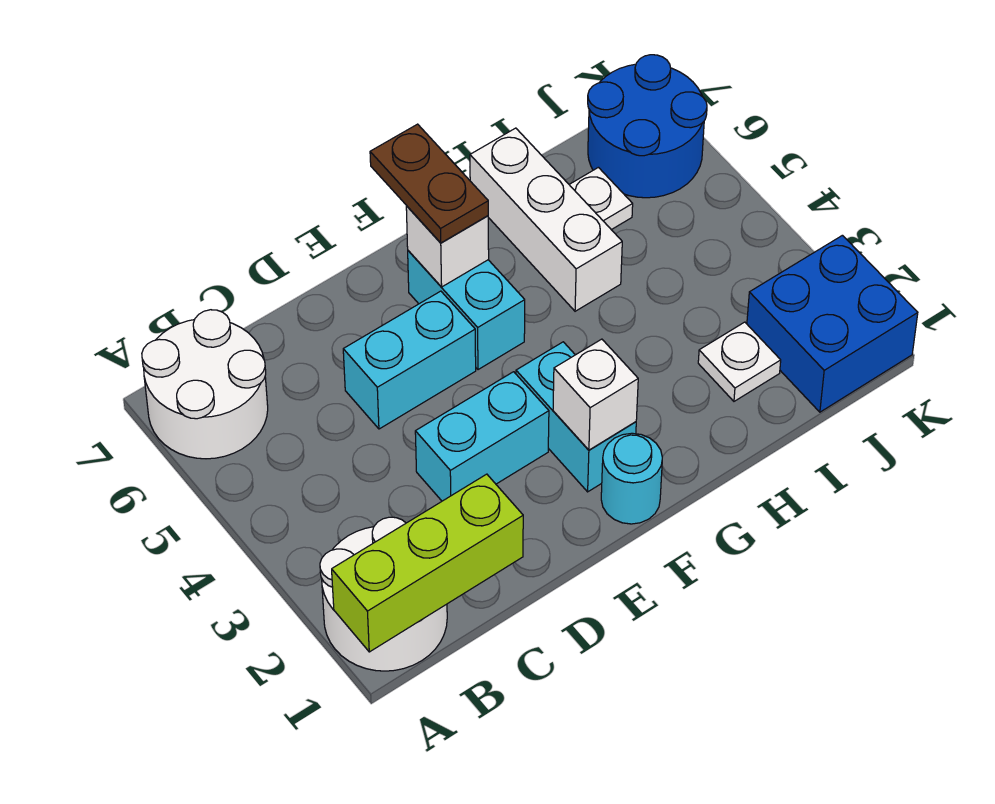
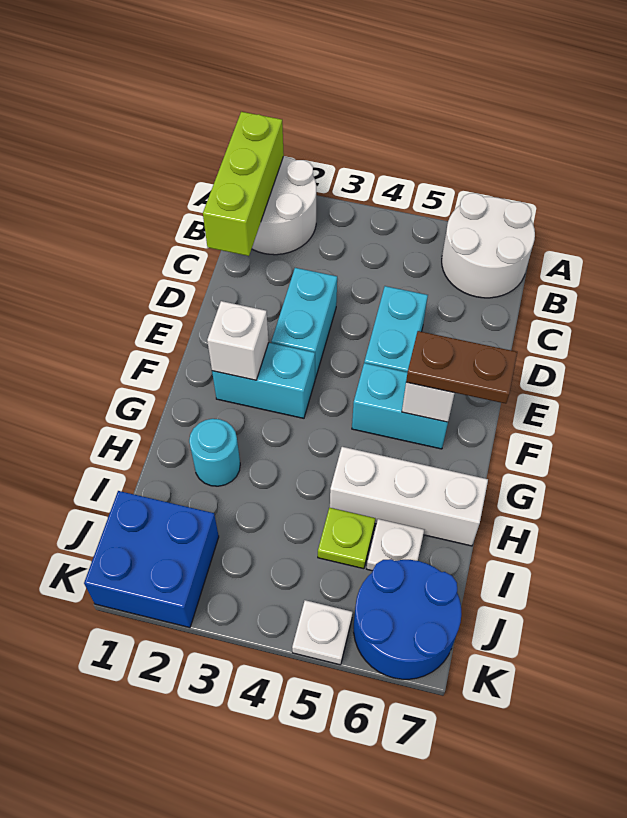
cyan 1x1 round brick [601,433,662,524] -> cyan 1x1 round brick moved to [189,419,240,486]
white 1x1 plate [698,322,781,401] -> white 1x1 plate moved to [292,600,353,665]
none -> lime 1x1 plate [318,508,375,569]

